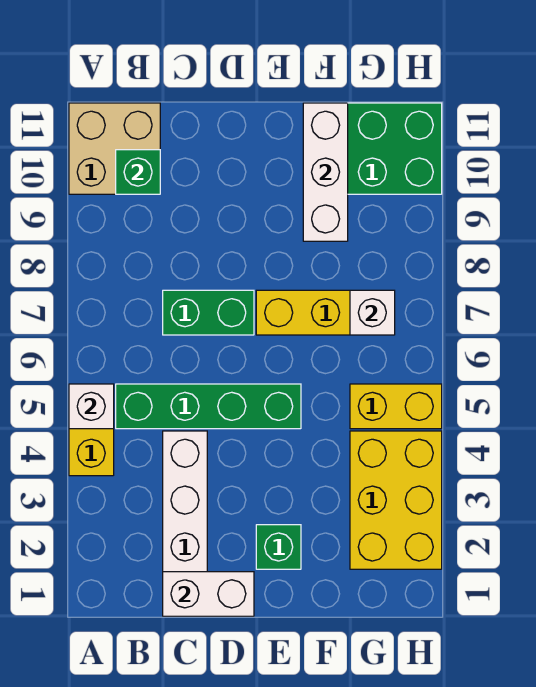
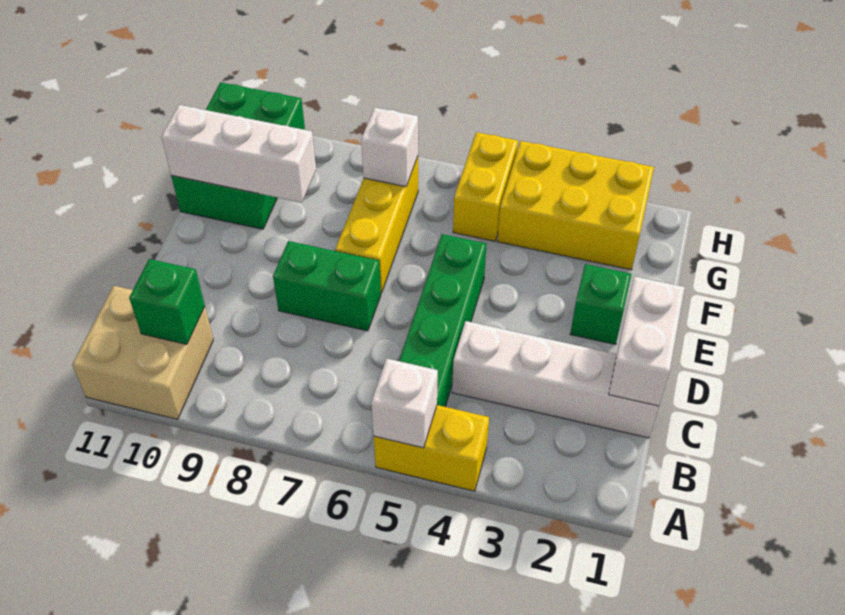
green 1x2 brick [163,290,254,335] -> green 1x2 brick turned to [273,241,381,331]

